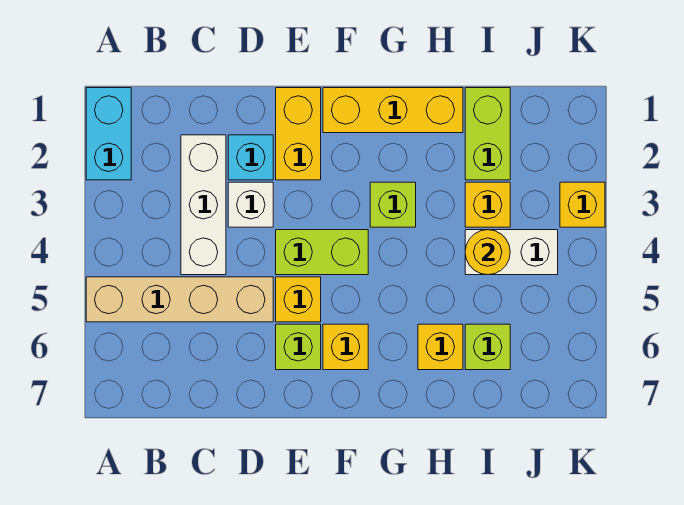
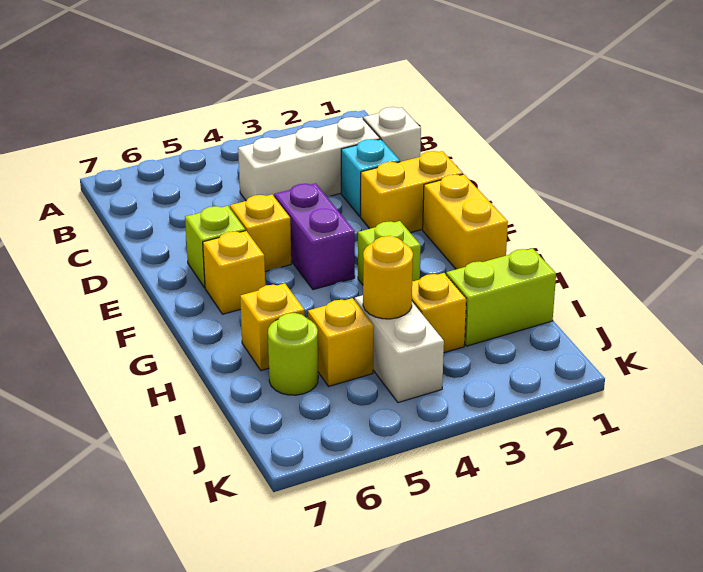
cyan 1x2 brick [86,88,131,180] -> none
tan 1x4 brick [86,277,273,322] -> none
white 1x1 brick [228,182,273,227] -> white 1x1 brick moved to [363,107,421,162]
lime 1x2 brick [276,230,368,275] -> purple 1x2 brick [274,183,355,290]
yellow 1x3 brick [323,88,463,133] -> yellow 1x2 brick [423,174,508,269]
lime 1x1 brick [465,324,510,370] -> lime 1x1 round brick [268,313,318,395]
yellow 1x1 brick [560,182,605,227] -> yellow 1x1 brick moved to [308,298,374,386]

